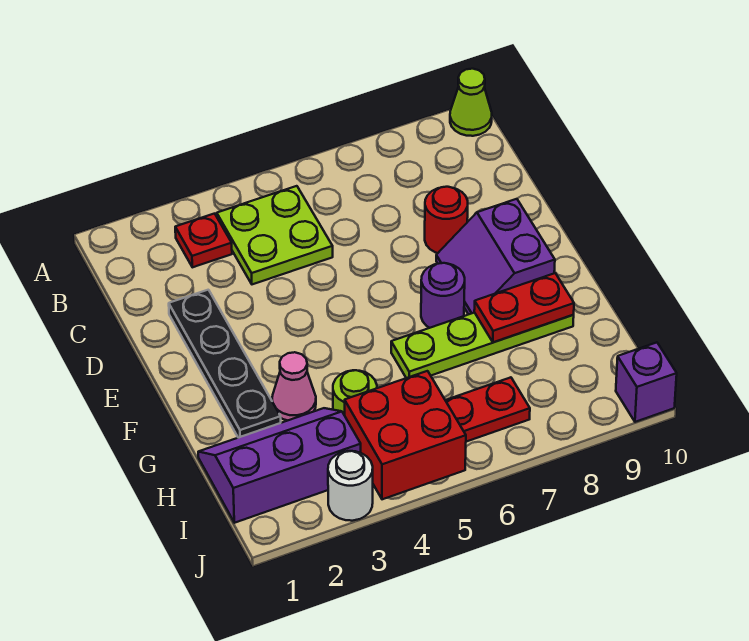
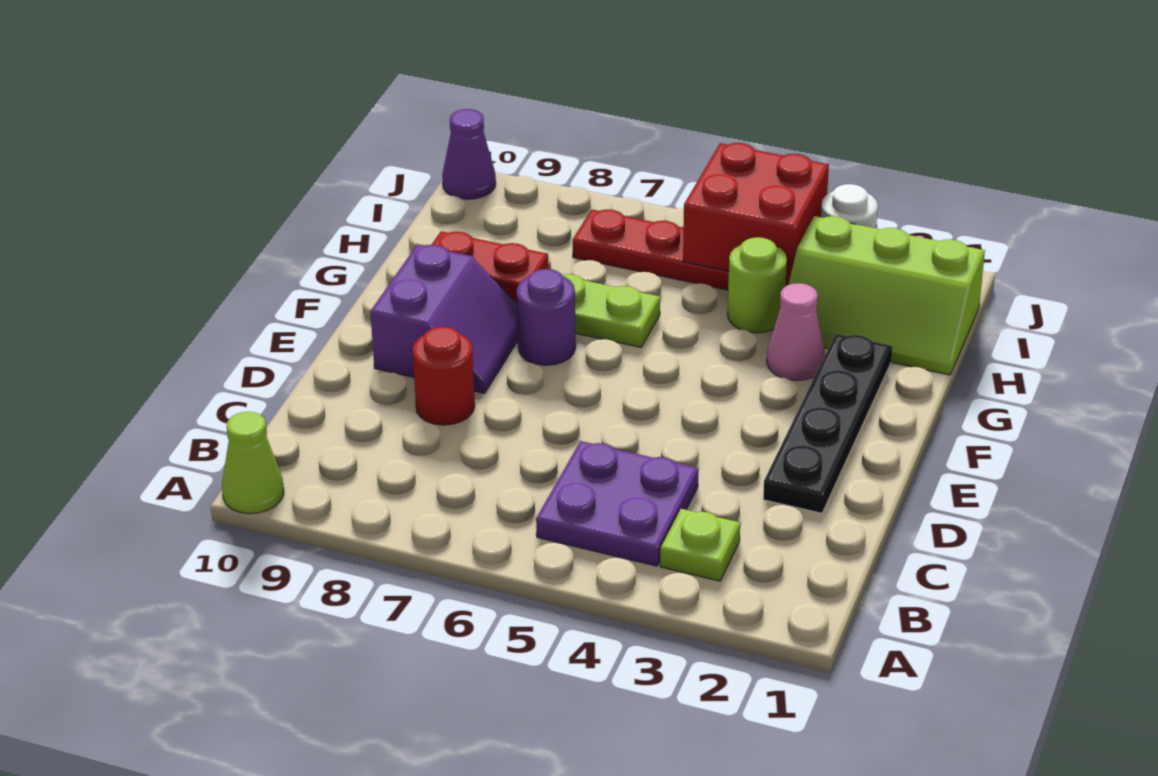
red 1x1 plate [175,214,232,267] -> lime 1x1 plate [660,509,740,581]
lime 2x2 plate [217,186,333,284] -> purple 2x2 plate [536,441,698,566]
purple 2x3 slope [198,408,361,523] -> lime 2x3 slope [788,216,985,375]
purple 1x1 brick [616,342,677,422] -> purple 1x1 cone [442,109,496,199]

